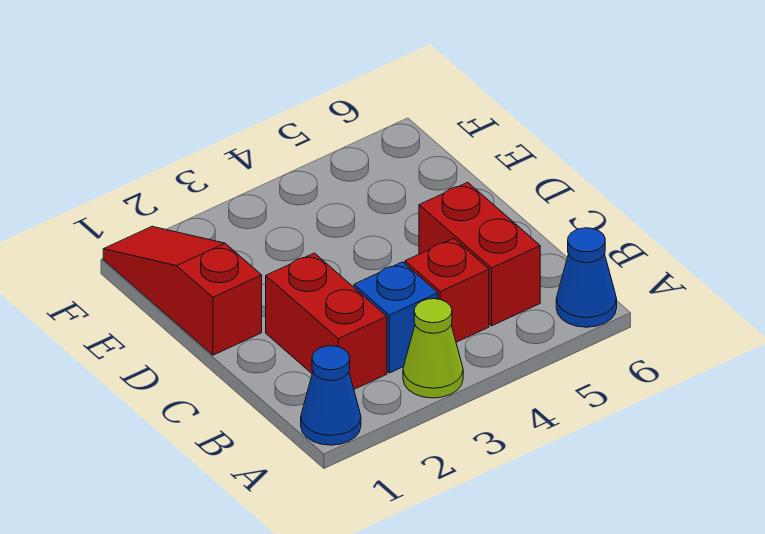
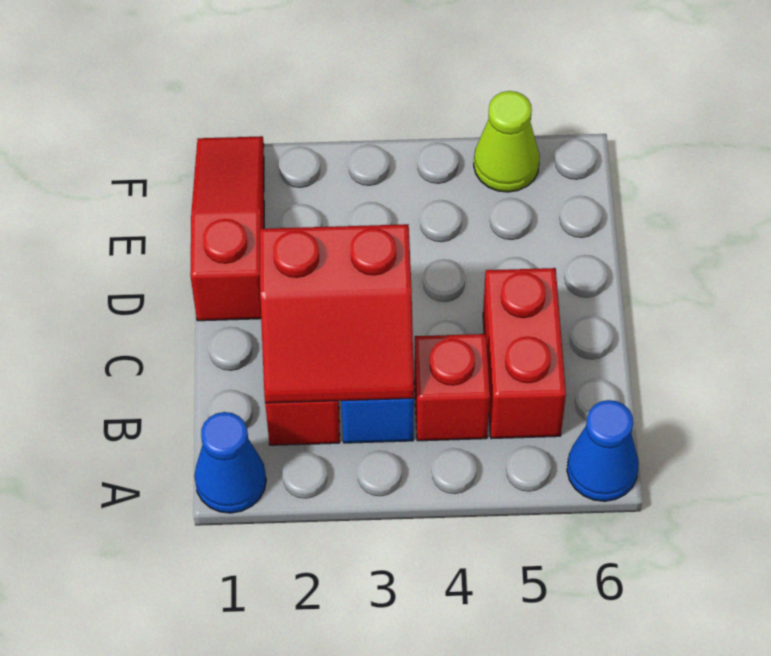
lime 1x1 cone [403,299,463,398] -> lime 1x1 cone moved to [474,91,540,192]
none -> red 2x2 slope [260,224,414,403]

